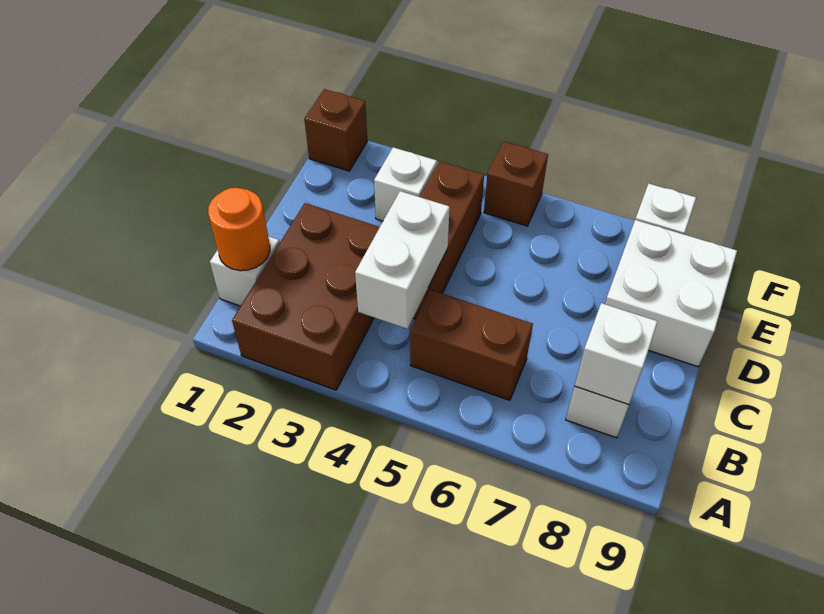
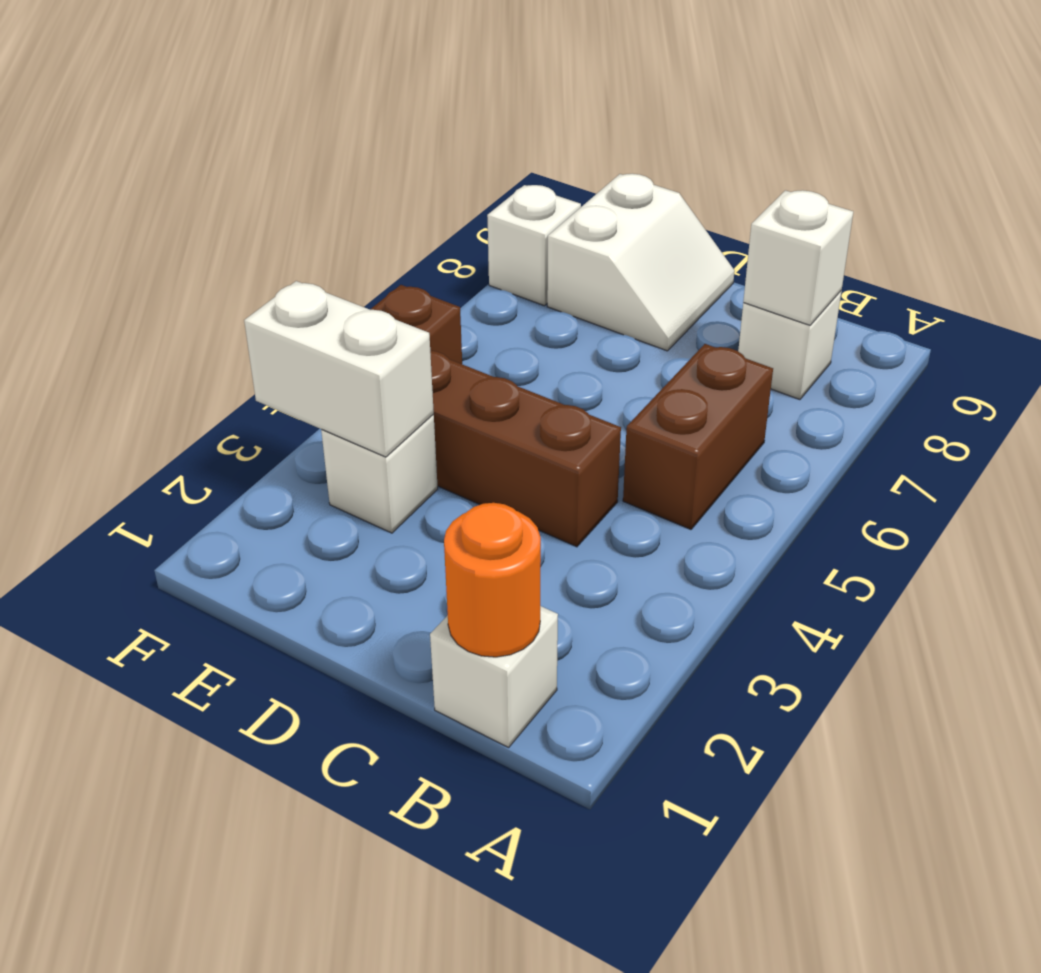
brown 2x3 brick [232,203,380,390] -> none
white 1x2 brick [355,191,450,329] -> white 1x2 brick moved to [244,281,434,457]
white 2x2 brick [605,220,737,367] -> white 2x2 slope [547,174,735,351]
brown 1x1 brick [304,89,367,171] -> none

